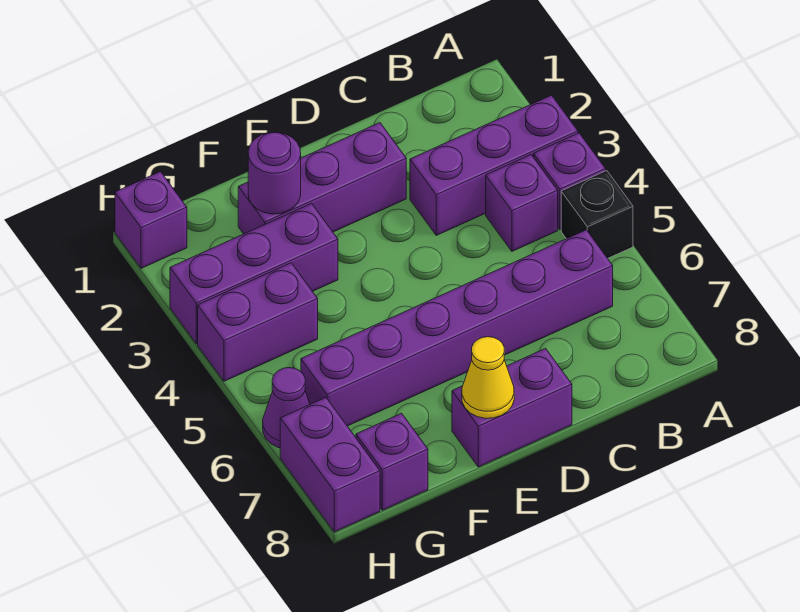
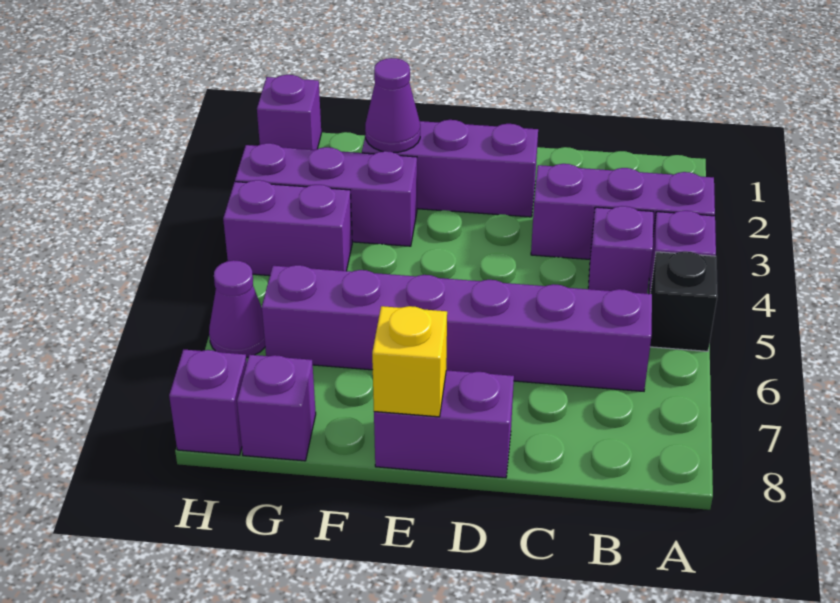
yellow 1x1 cone [462,337,514,418] -> yellow 1x1 brick [372,306,447,417]
purple 1x1 round brick [248,132,301,214] -> purple 1x1 cone [365,58,420,153]
purple 1x2 brick [280,398,380,532] -> purple 1x1 brick [169,349,247,455]

